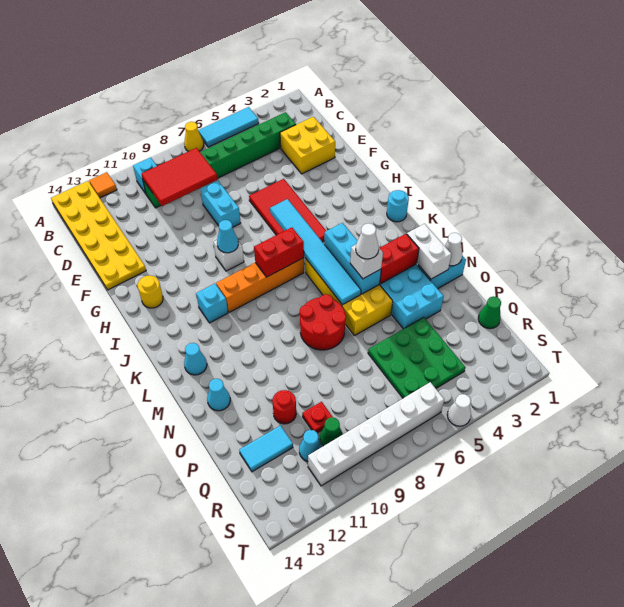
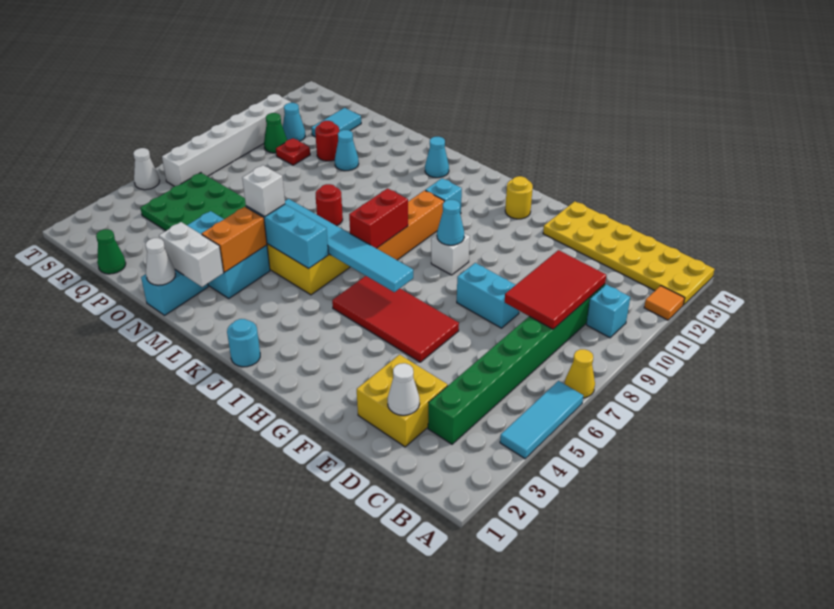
red 1x2 brick [380,234,419,284] -> orange 1x2 brick [202,207,267,272]
white 1x1 cone [356,223,379,259] -> white 1x1 cone moved to [388,363,420,415]
red 2x2 round brick [300,294,346,350] -> red 1x1 round brick [316,184,343,226]
cyan 1x1 cone [207,379,230,411] -> cyan 1x1 cone moved to [335,130,359,171]

